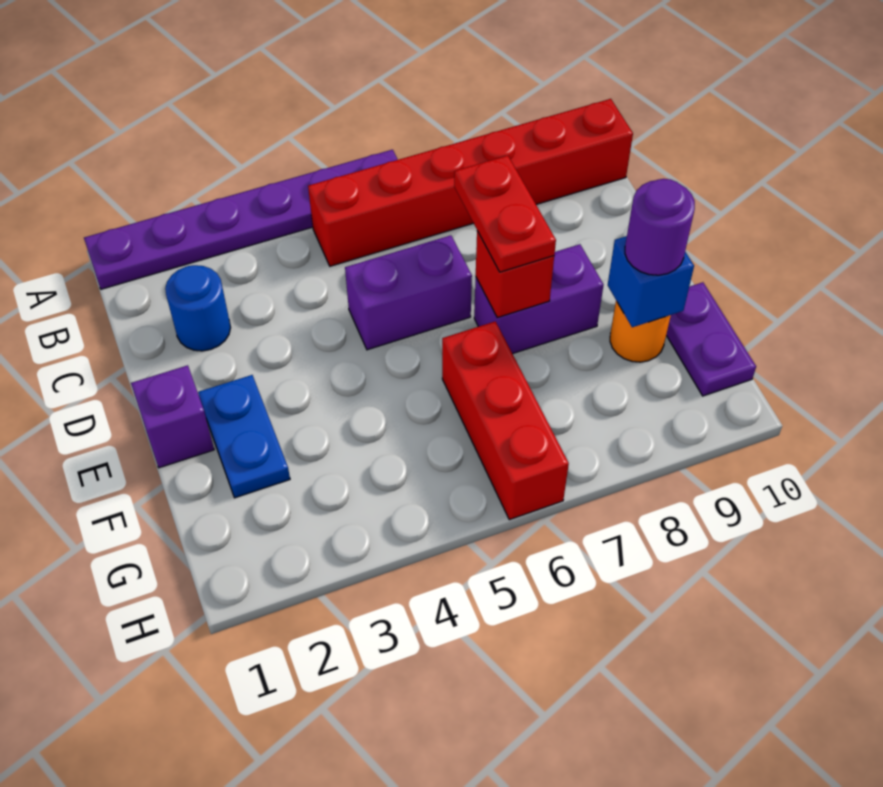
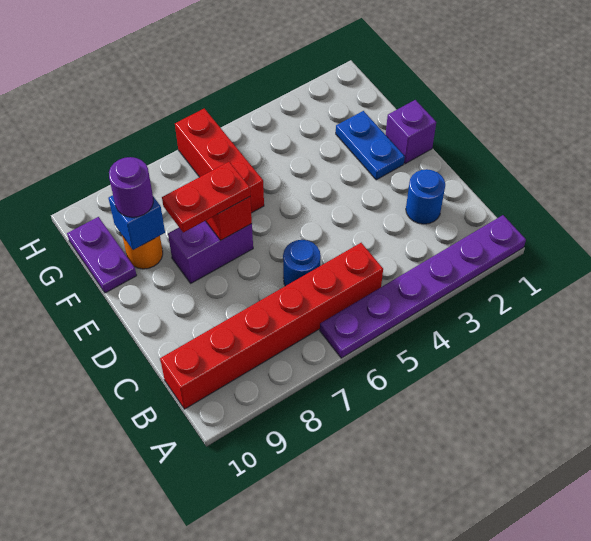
none -> blue 1x1 round brick [283,240,321,286]
purple 1x2 brick [345,235,472,350] -> none
red 1x2 plate [454,155,556,272] -> red 1x2 plate turned to [162,162,250,233]

